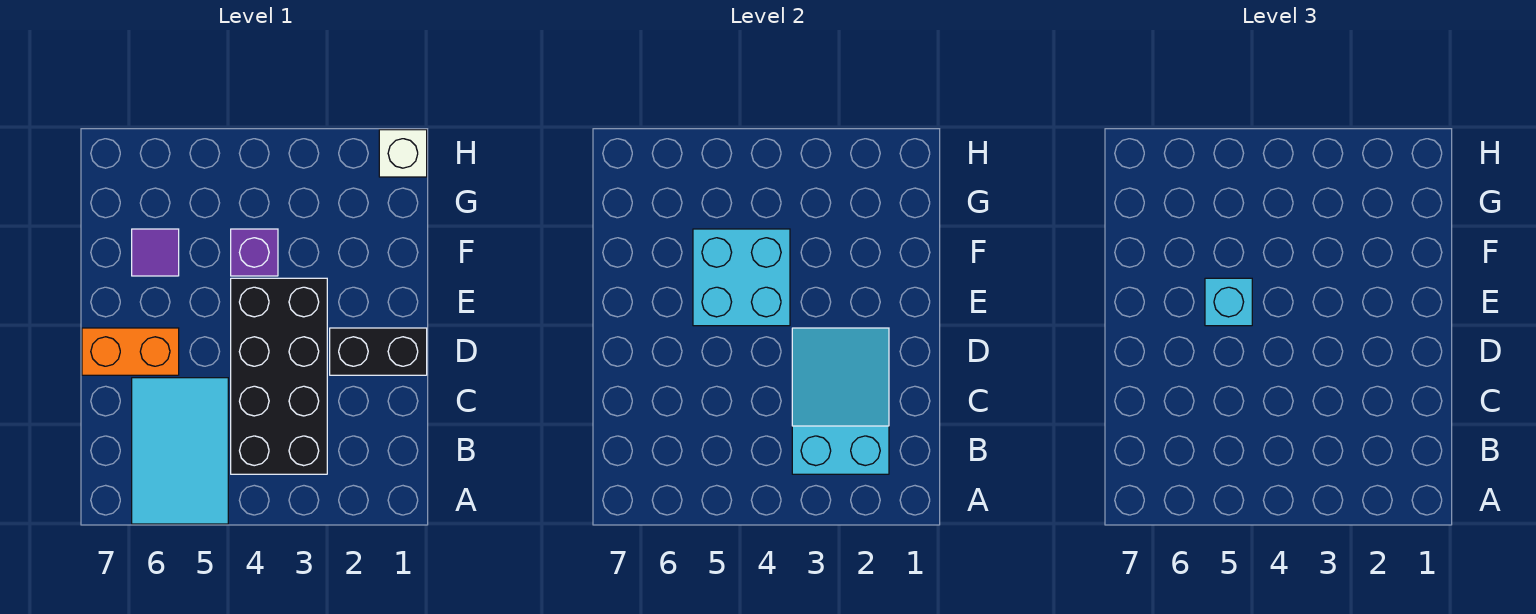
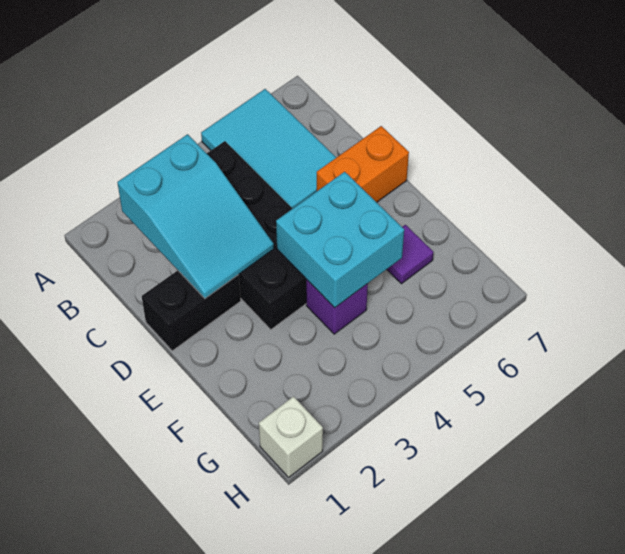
cyan 1x1 brick [1205,278,1252,326] -> none

